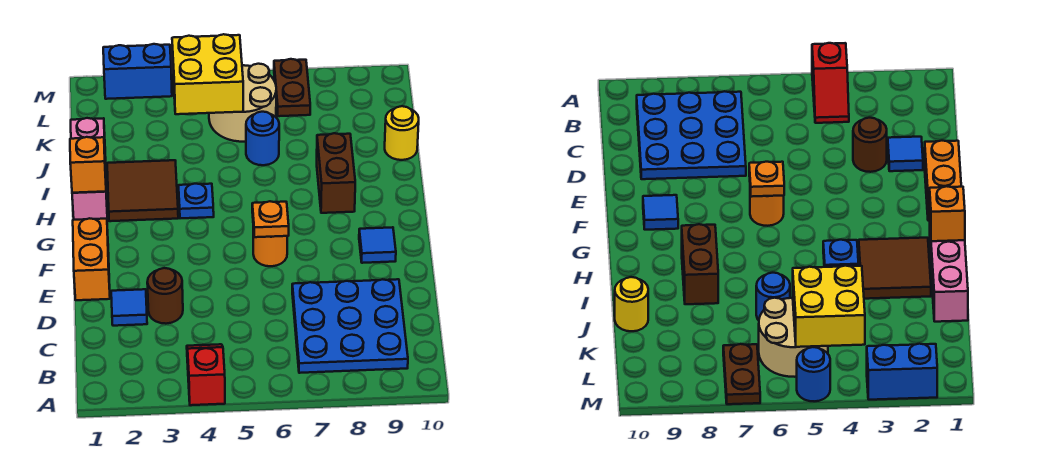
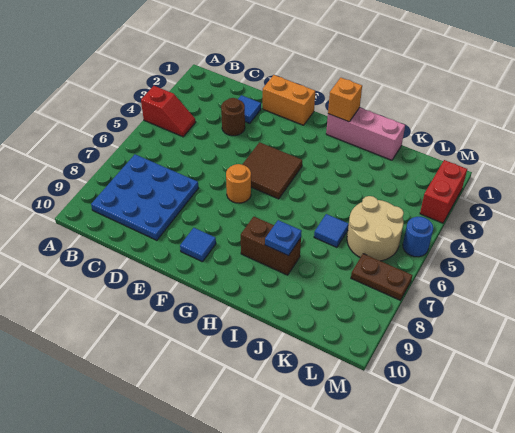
orange 1x1 plate [252,201,289,237] -> none
brown 2x2 tile [107,160,178,221] -> brown 2x2 tile moved to [242,142,302,199]
blue 1x1 plate [178,184,214,218] -> blue 1x1 plate moved to [265,220,302,256]
blue 1x1 round brick [246,112,279,165] -> blue 1x1 tile [314,214,349,247]
yellow 1x1 round brick [385,106,419,160] -> none
yellow 2x2 brick [172,34,243,114] -> none
blue 1x2 brick [103,44,172,99] -> red 1x2 brick [420,160,467,223]

